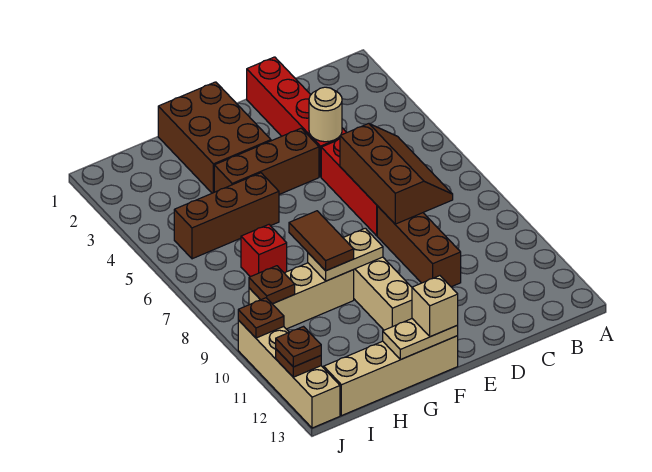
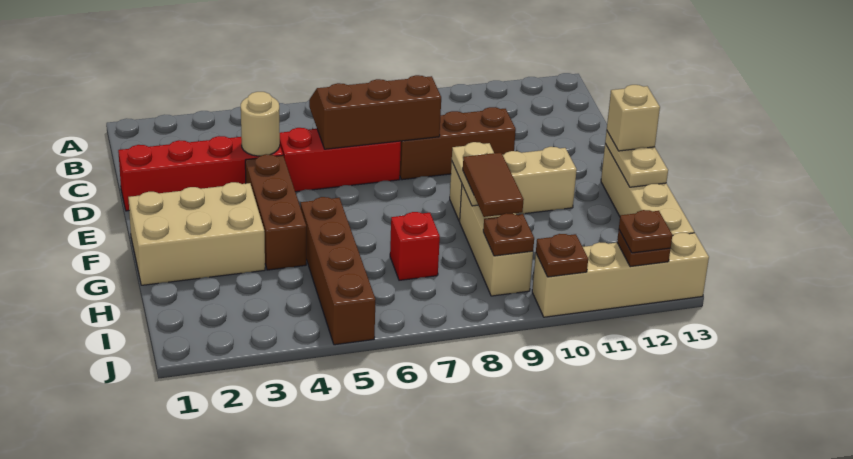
brown 2x3 brick [158,82,271,193] -> tan 2x3 brick [128,182,265,285]
brown 1x3 brick [174,173,279,259] -> brown 1x4 brick [301,197,376,345]
brown 1x2 tile [289,211,354,271] -> brown 1x2 tile turned to [463,153,524,217]

